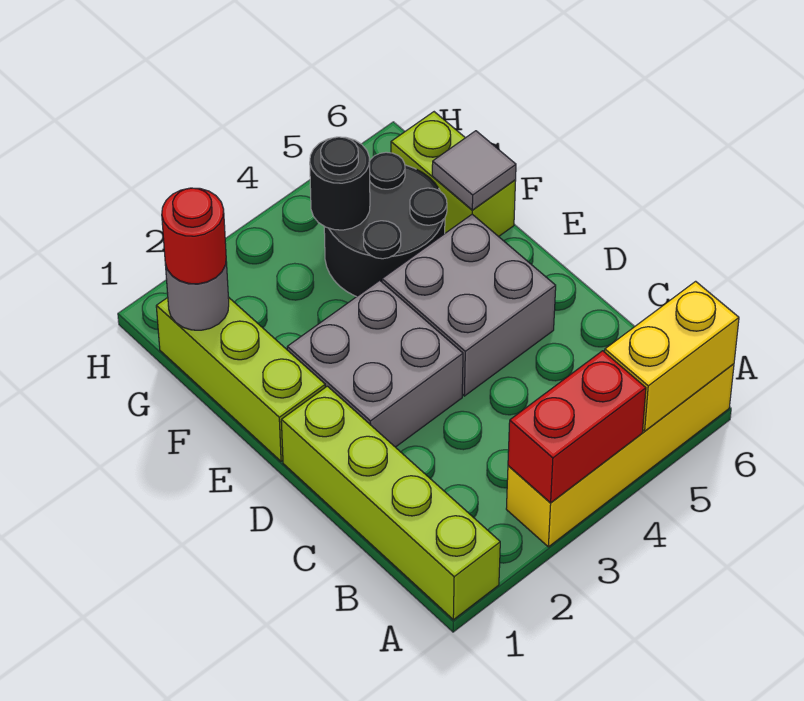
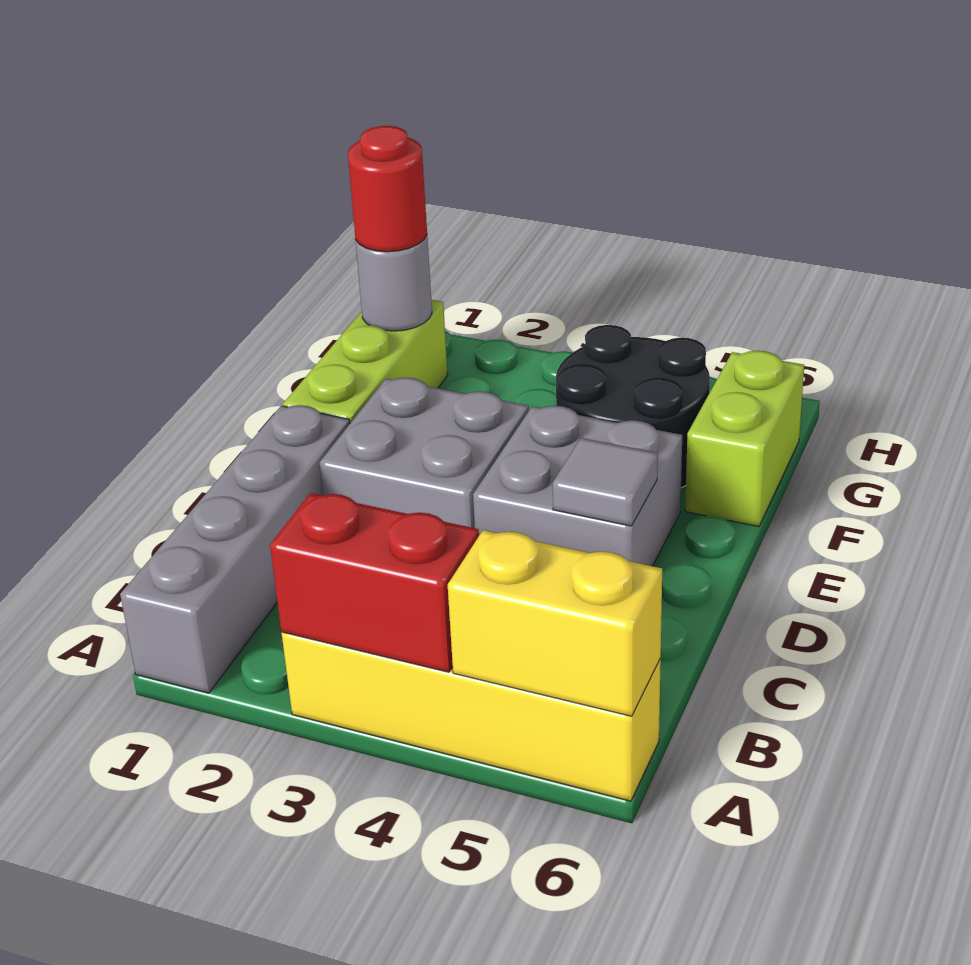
lime 1x4 brick [281,386,500,620] -> grey 1x4 brick [120,405,350,693]
grey 1x1 tile [432,131,516,210] -> grey 1x1 tile moved to [553,438,658,526]
black 1x1 round brick [310,137,370,230] -> none

